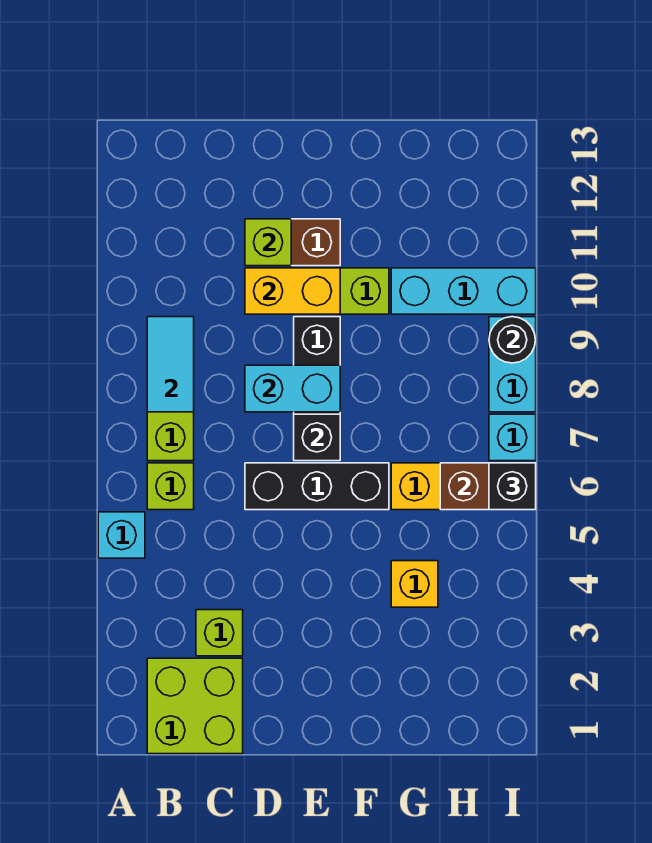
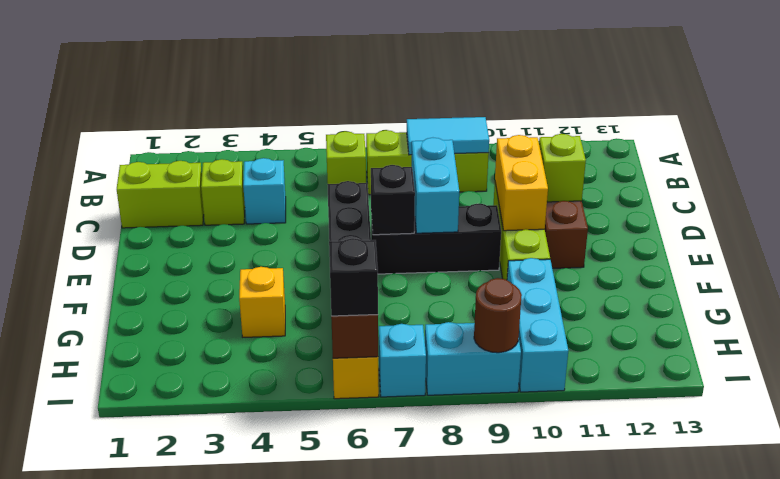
cyan 1x1 brick [98,512,145,558] -> cyan 1x1 brick moved to [243,158,286,224]
lime 2x2 brick [147,658,243,754] -> lime 1x2 brick [117,161,204,228]
black 1x1 round brick [489,317,535,363] -> brown 1x1 round brick [474,278,522,353]

